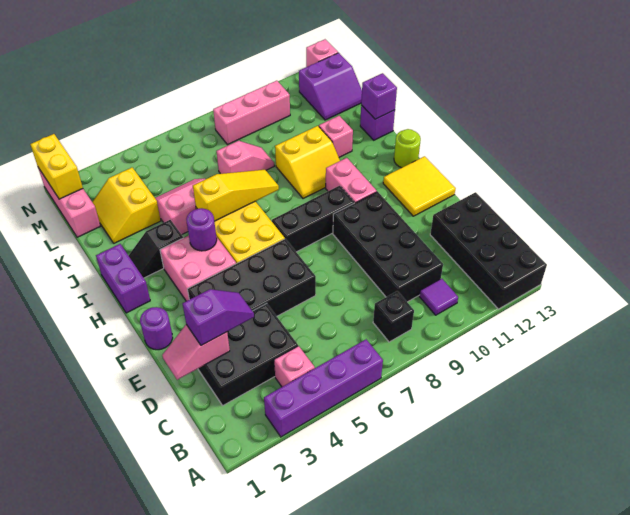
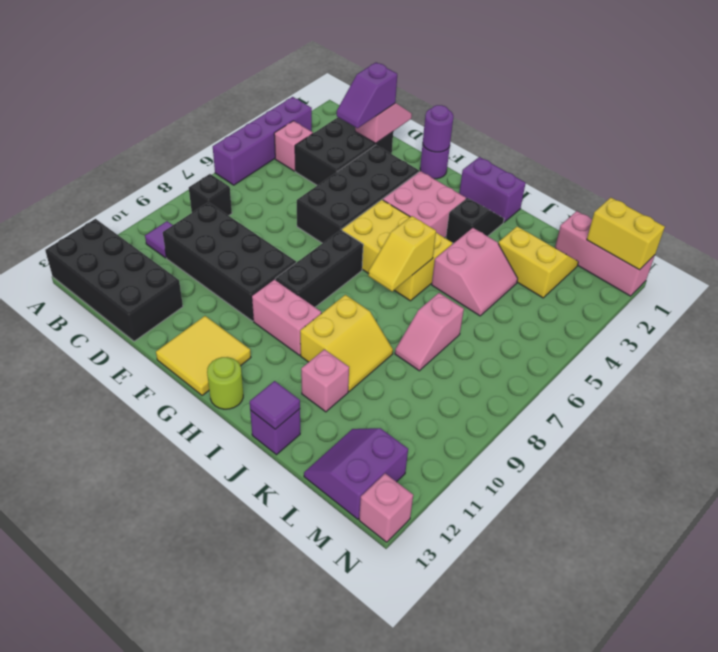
purple 1x1 round brick [186,208,217,251] -> purple 1x1 round brick moved to [423,105,453,152]
yellow 1x3 slope [193,170,279,221] -> yellow 1x2 slope [368,216,436,291]
yellow 2x2 slope [275,126,340,199] -> yellow 2x2 slope turned to [300,295,393,391]
purple 1x1 brick [361,73,397,119] -> purple 1x1 tile [250,381,300,429]
pink 1x3 brick [213,81,290,145] -> none

